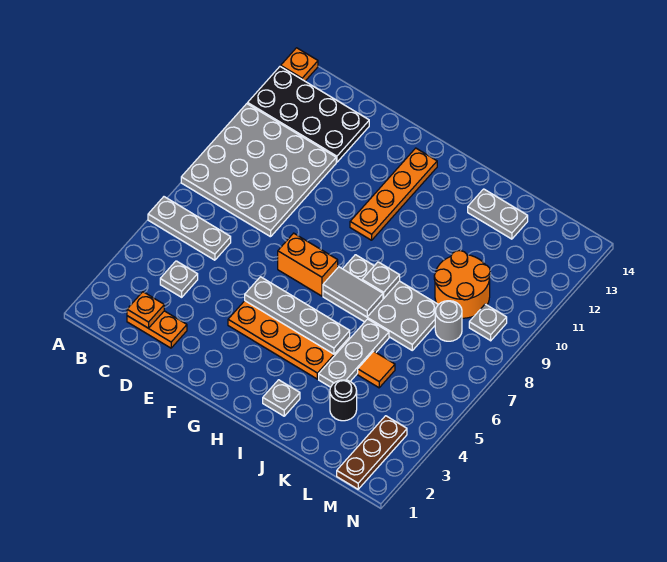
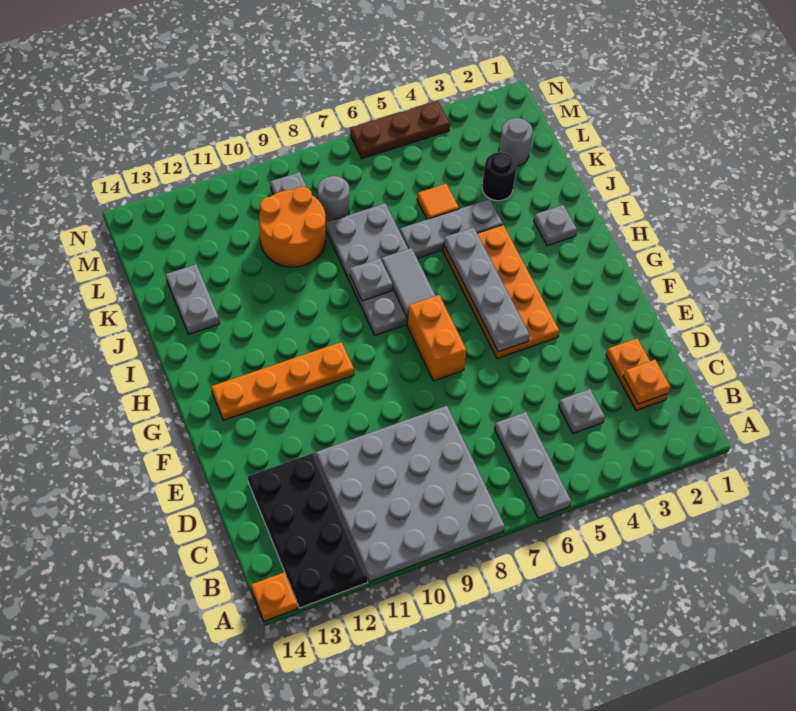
none -> grey 1x1 round brick [499,118,533,166]
brown 1x3 plate [337,416,407,489] -> brown 1x3 plate moved to [350,101,450,158]

